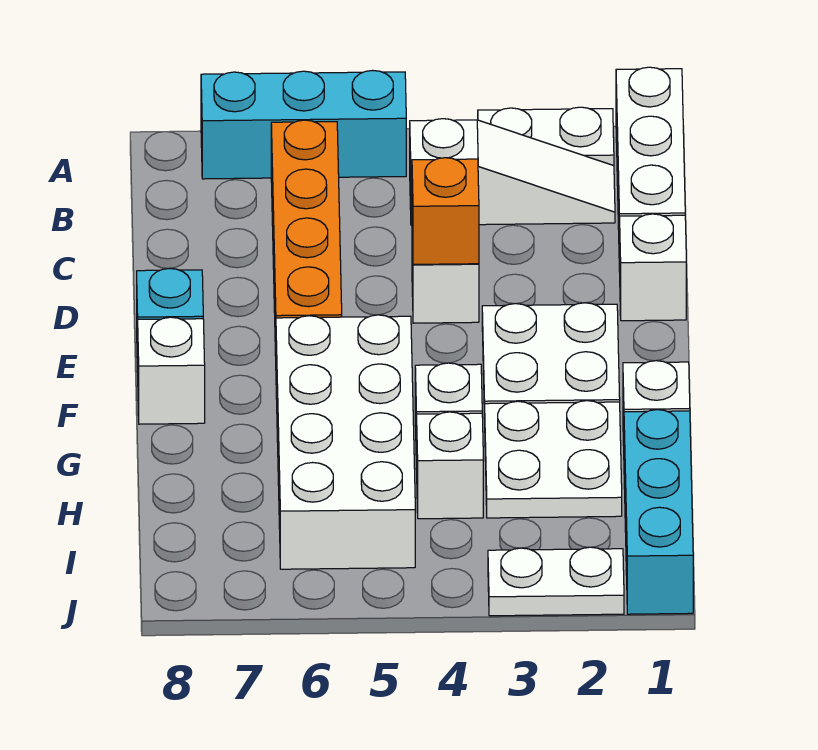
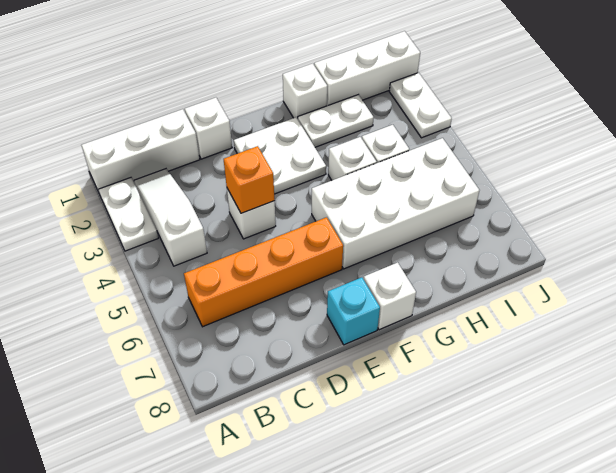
cyan 1x3 brick [201,70,406,179] -> none
white 2x2 plate [485,401,622,518] -> white 1x2 plate [298,95,374,147]
cyan 1x3 brick [624,410,693,614] -> white 1x3 brick [314,31,420,106]

